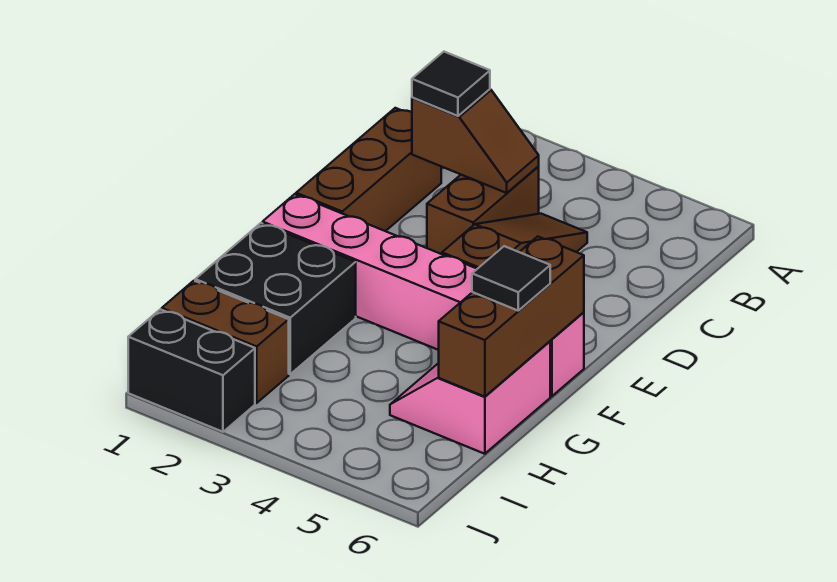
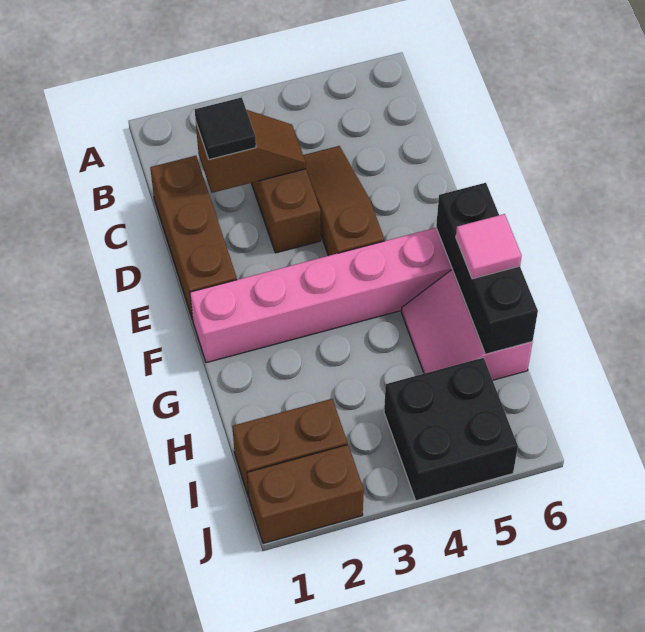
brown 1x3 brick [439,236,584,397] -> black 1x3 brick [436,183,538,354]
black 2x2 brick [195,223,356,374] -> black 2x2 brick moved to [384,358,518,501]
black 1x1 tile [472,246,550,310] -> pink 1x1 tile [456,214,522,279]
black 1x2 brick [128,309,255,432] -> brown 1x2 brick [247,445,364,543]

